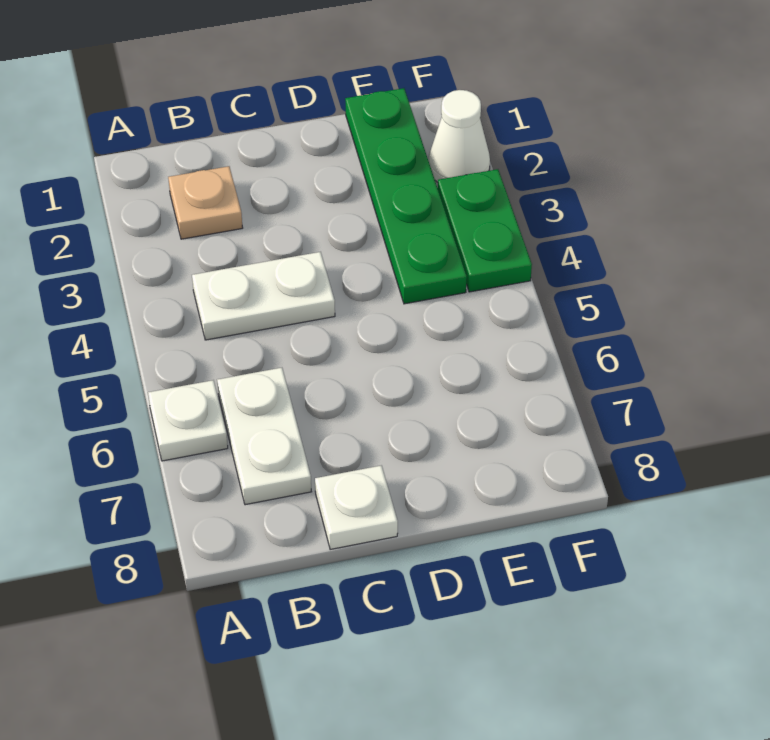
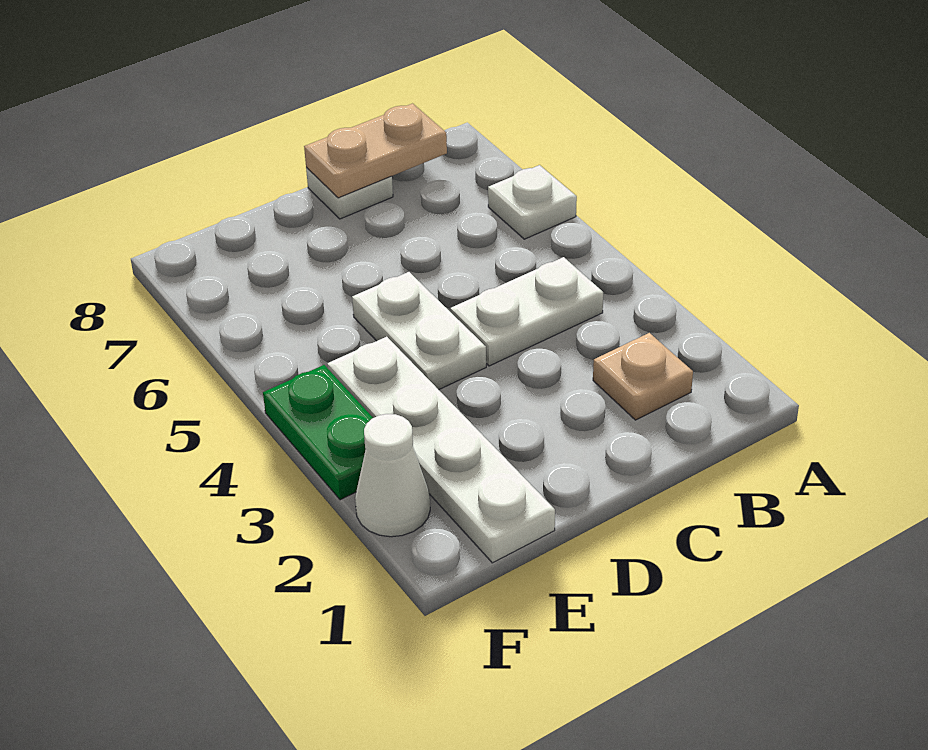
white 1x2 plate [217,368,311,505] -> white 1x2 plate moved to [352,272,486,390]
none -> tan 1x2 plate [304,103,447,198]
green 1x4 plate [345,88,467,304] -> white 1x4 plate [327,337,555,563]

